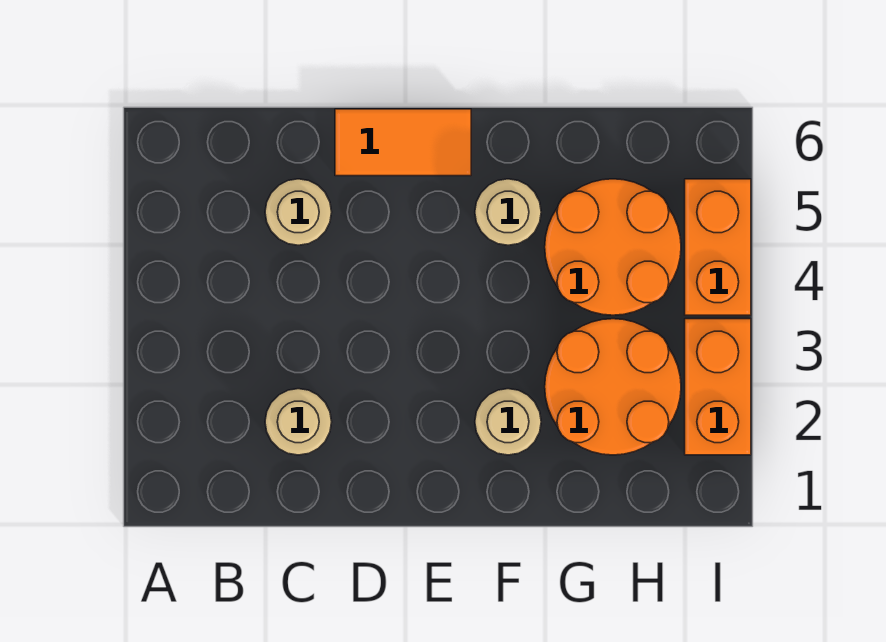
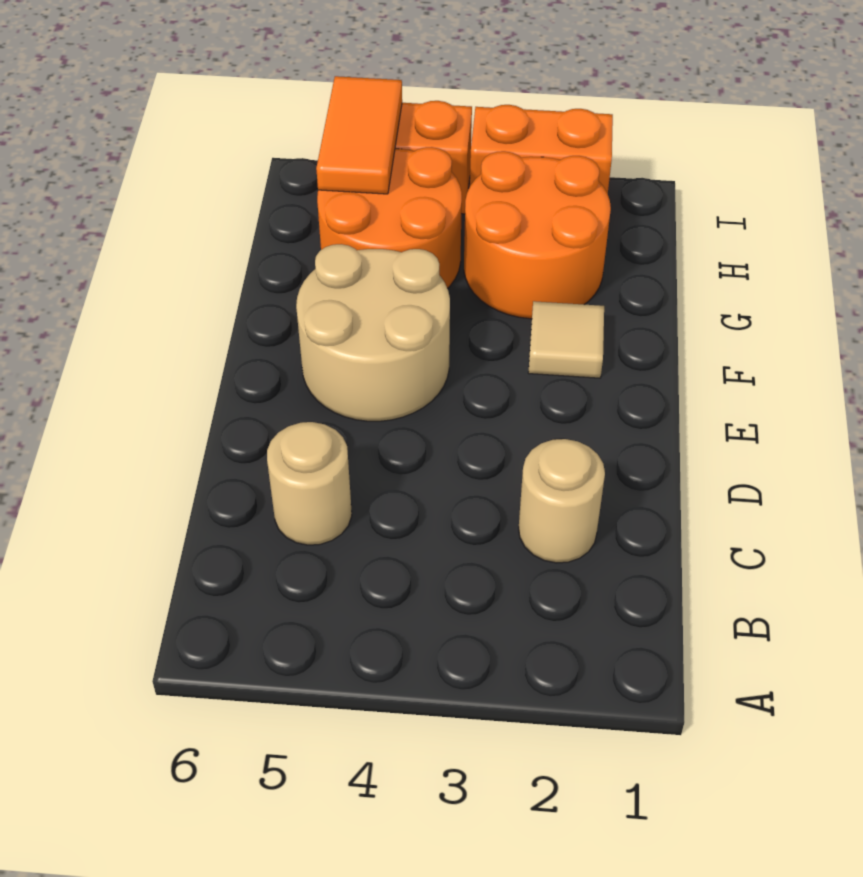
orange 1x2 tile [335,109,471,176] -> orange 1x2 tile moved to [316,76,402,194]
tan 1x1 round brick [475,389,541,455] -> tan 1x1 tile [528,301,604,378]
tan 1x1 round brick [475,179,541,245] -> tan 2x2 round brick [296,244,450,421]

